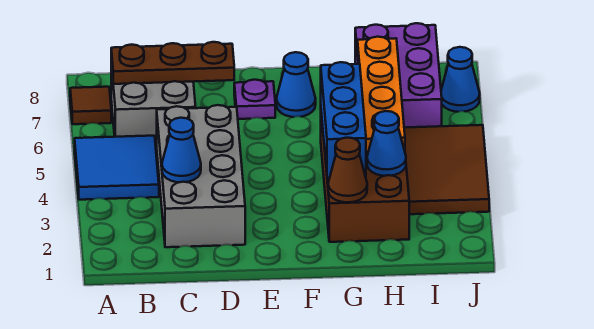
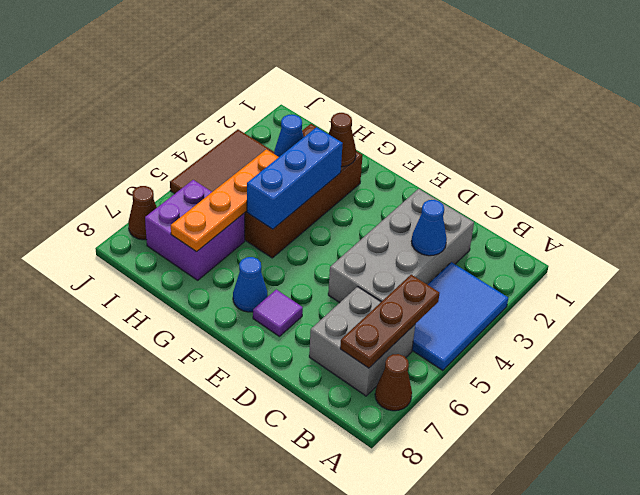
blue 2x2 tile [75,136,159,200] -> blue 2x3 tile [412,262,508,370]
brown 1x1 tile [70,87,111,124] -> brown 1x1 cone [375,354,412,411]
brown 1x3 plate [111,42,234,84] -> brown 1x3 plate turned to [340,275,440,368]
purple 1x1 plate [234,80,275,119] -> purple 1x1 tile [253,290,303,337]
purple 2x3 brick [355,23,442,128] -> purple 2x2 brick [145,180,245,280]
blue 1x1 cone [441,47,480,112] -> brown 1x1 cone [128,186,157,240]

